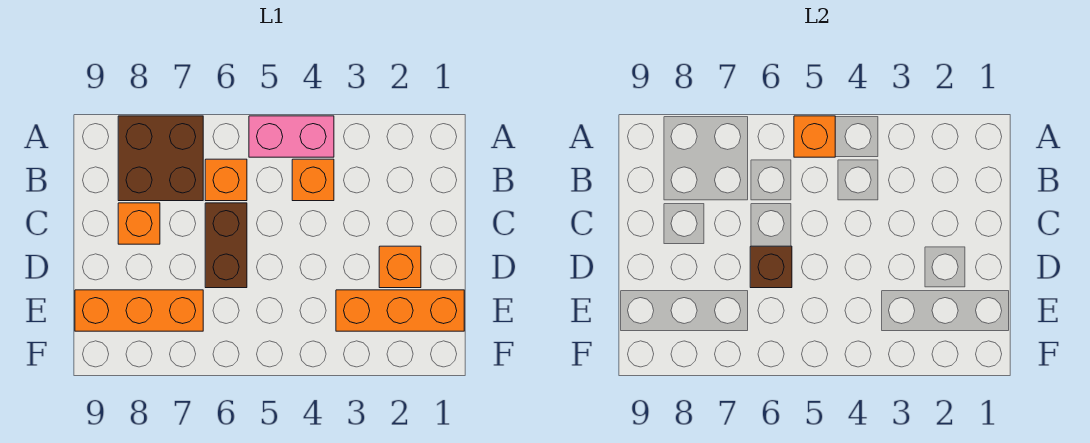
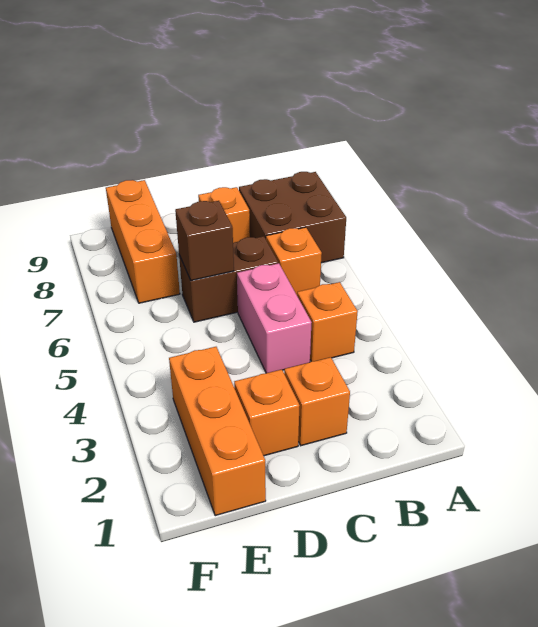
pink 1x2 brick [249,116,334,157] -> pink 1x2 brick moved to [237,263,312,373]
orange 1x1 brick [794,116,835,157] -> orange 1x1 brick moved to [284,357,350,446]

